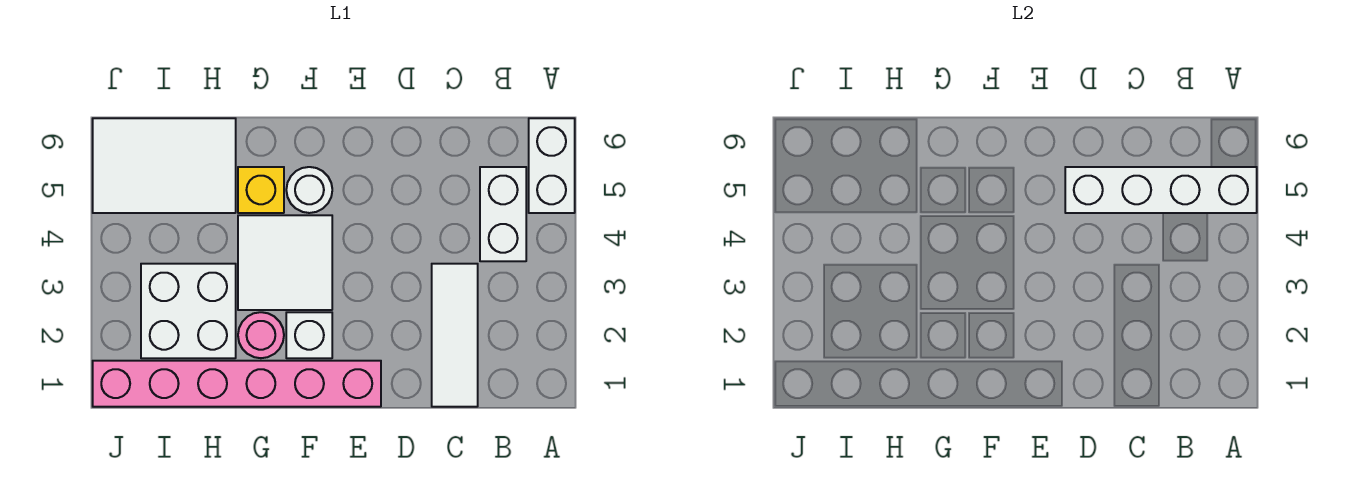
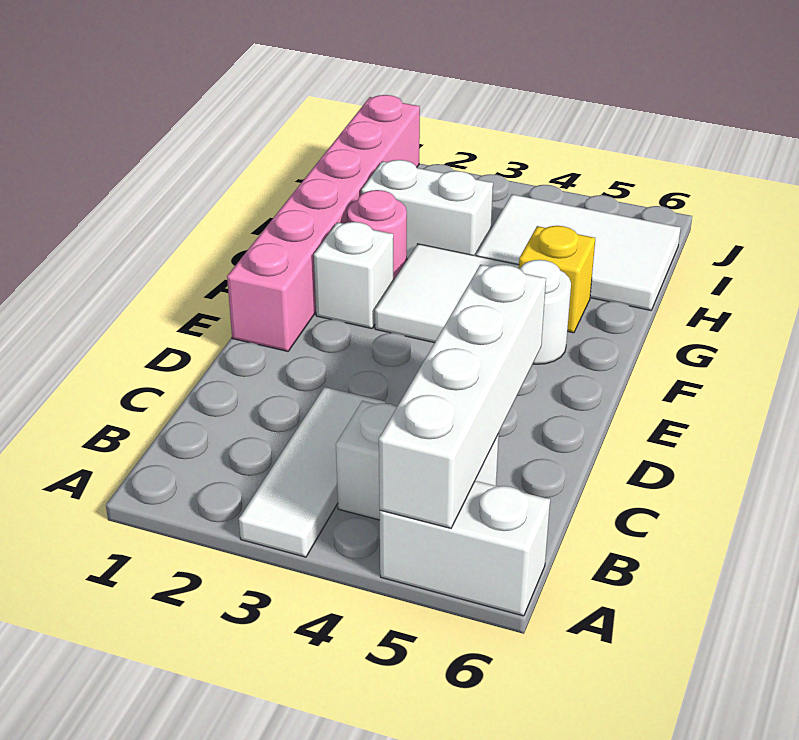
white 1x3 tile [432,264,478,407] -> white 1x3 tile turned to [239,387,385,557]
white 2x2 brick [141,264,236,358] -> white 1x2 brick [361,160,493,259]
white 2x3 tile [93,118,236,213] -> white 2x3 tile turned to [476,194,681,310]

